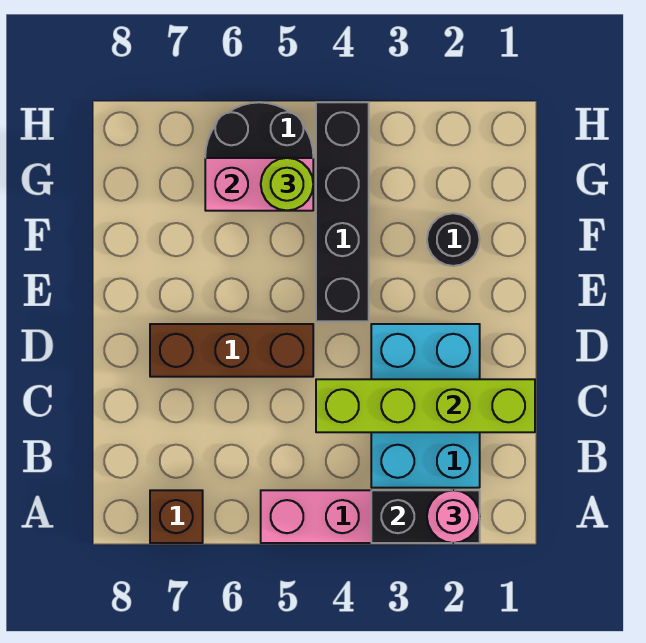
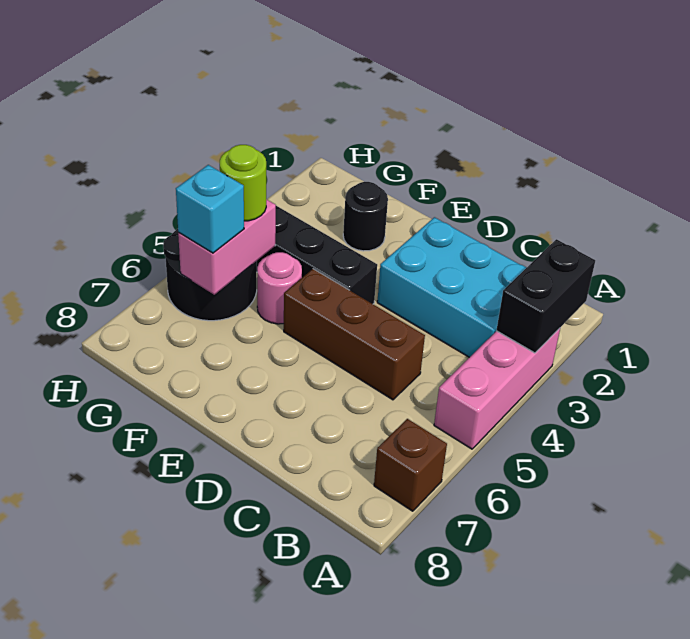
pink 1x1 round brick [427,490,480,543] -> pink 1x1 round brick moved to [257,252,302,324]
lime 1x4 brick [316,379,535,432] -> none
brown 1x3 brick [150,324,313,377] -> brown 1x3 brick turned to [284,269,425,400]
none -> cyan 1x1 brick [176,165,244,253]

